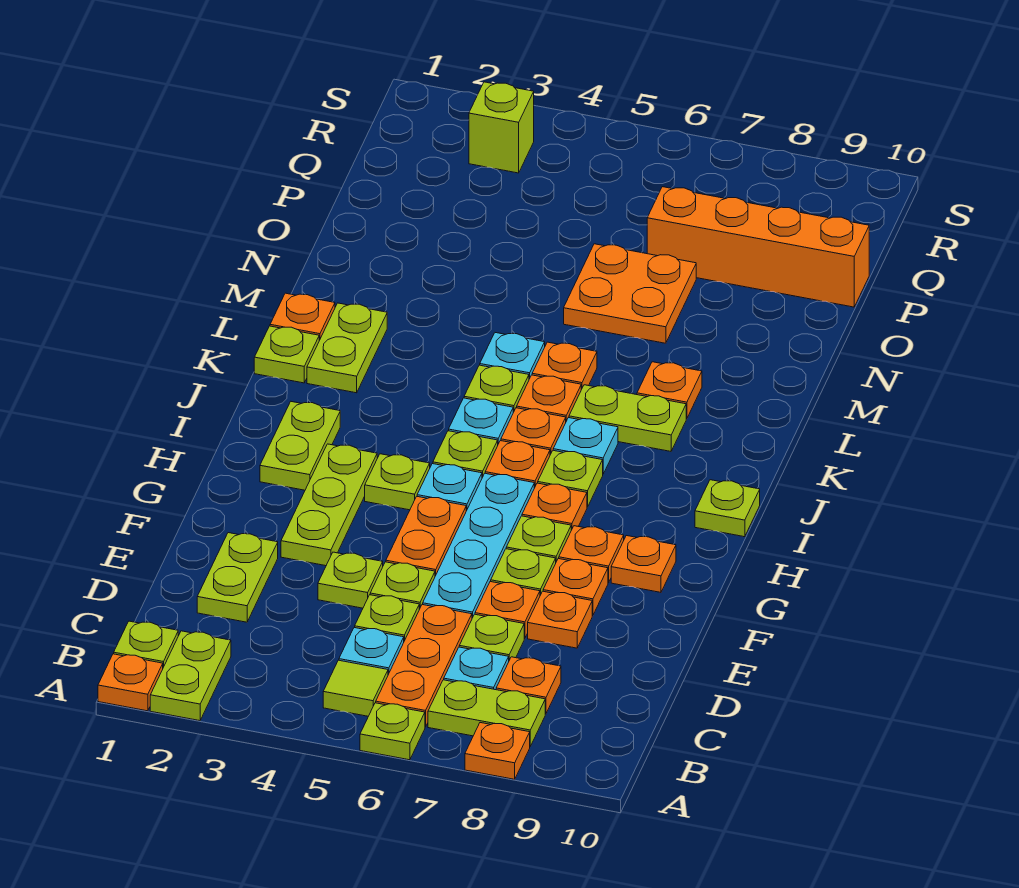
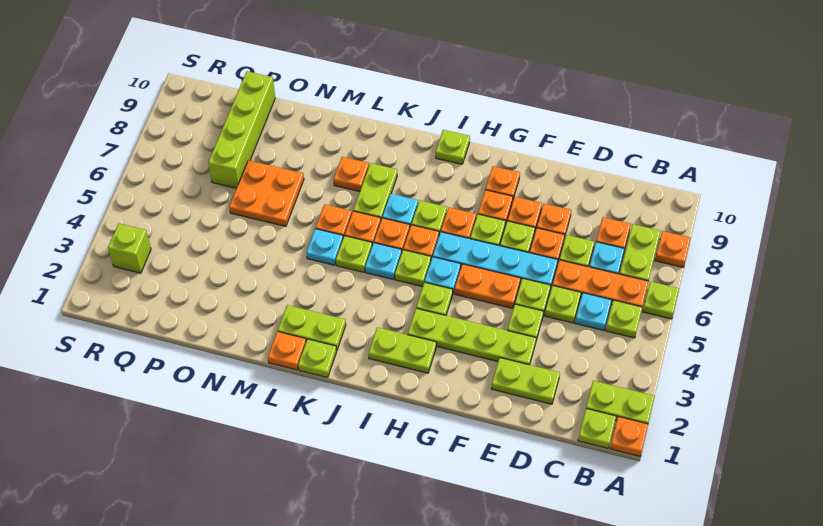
lime 1x1 tile [323,660,388,716] -> lime 1x1 plate [606,300,642,338]
lime 1x3 plate [281,444,377,566] -> lime 1x4 plate [408,308,536,365]
orange 1x4 brick [647,187,869,307] -> lime 1x4 brick [208,71,275,188]

